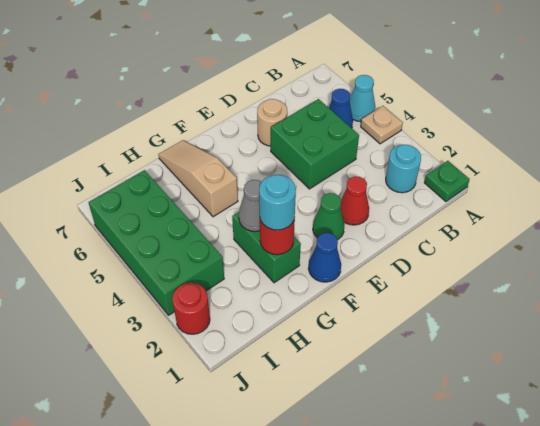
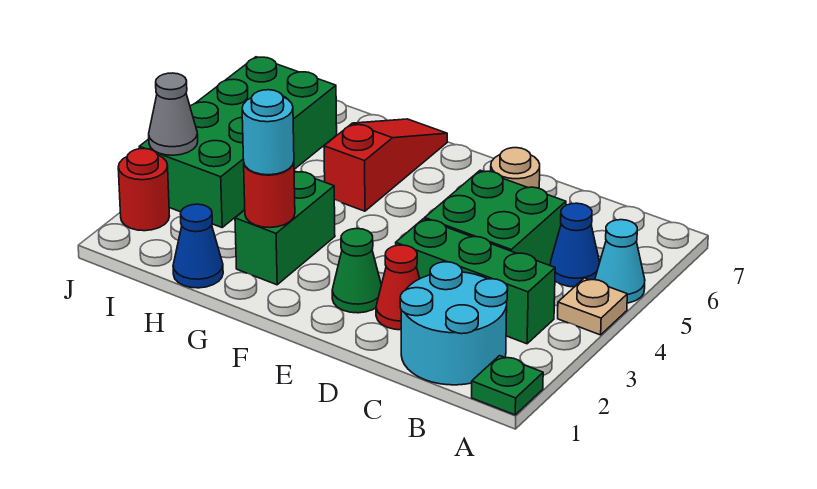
cyan 1x1 round brick [386,145,421,193] -> cyan 2x2 round brick [400,262,508,385]
none -> green 1x3 brick [396,219,555,344]
blue 1x1 cone [308,233,341,282] -> blue 1x1 cone moved to [173,204,223,288]
grey 1x1 cone [239,180,261,232] -> grey 1x1 cone moved to [149,73,198,155]
tan 1x3 slope [158,140,238,217] -> red 1x3 slope [324,119,447,211]

